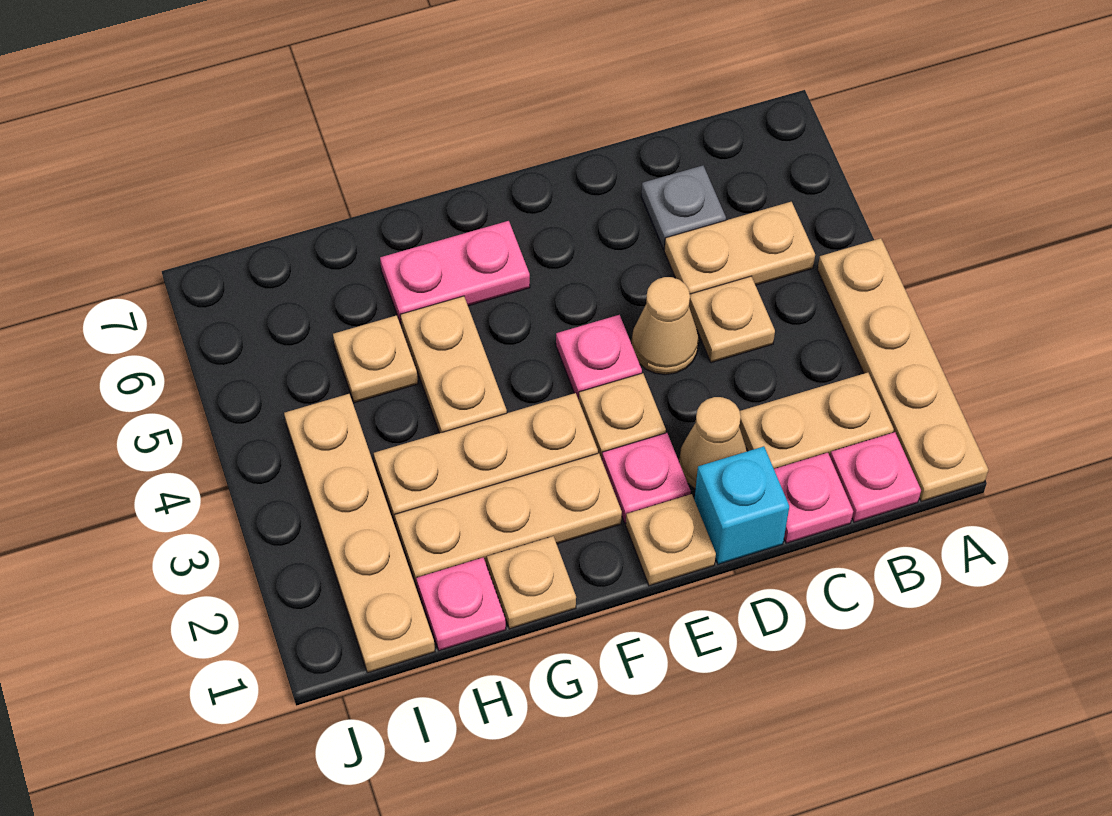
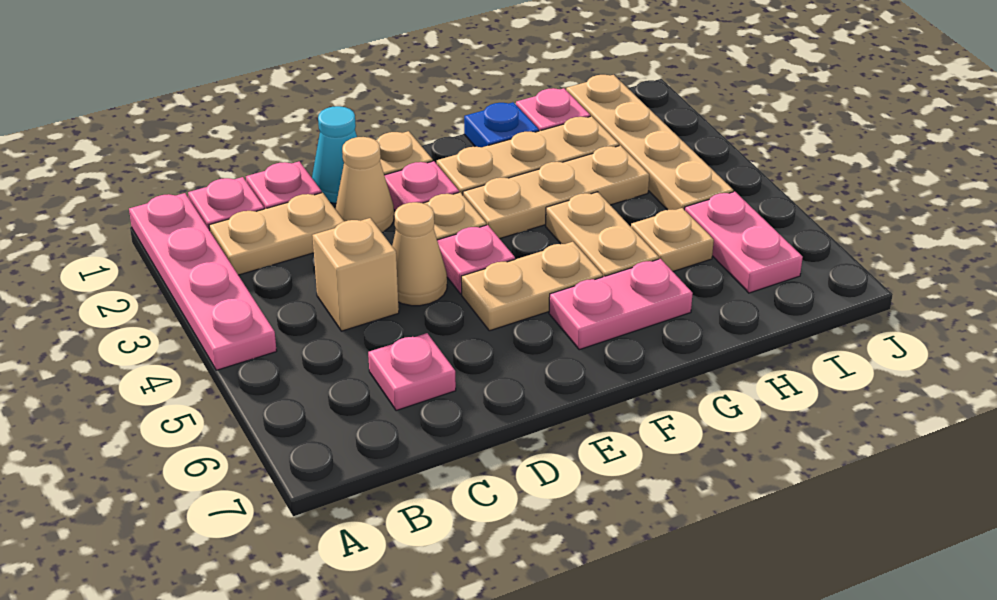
tan 1x4 plate [817,238,988,502] -> pink 1x4 plate [129,193,277,370]
tan 1x2 plate [664,202,815,294] -> tan 1x2 plate moved to [461,242,603,331]
tan 1x1 plate [689,276,775,363] -> tan 1x1 brick [312,218,399,331]
grey 1x1 plate [641,166,726,249] -> pink 1x1 plate [368,333,456,411]
cyan 1x1 brick [694,446,789,564] -> cyan 1x1 cone [312,106,357,203]
tan 1x1 plate [487,536,576,629] -> blue 1x1 plate [464,102,539,147]
none -> pink 1x2 plate [685,192,803,293]

